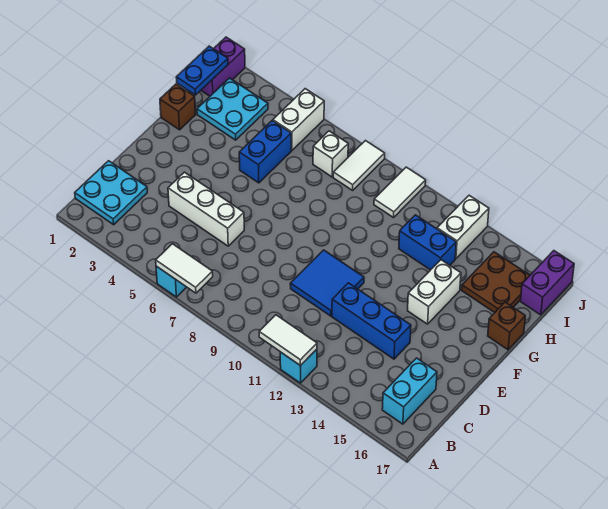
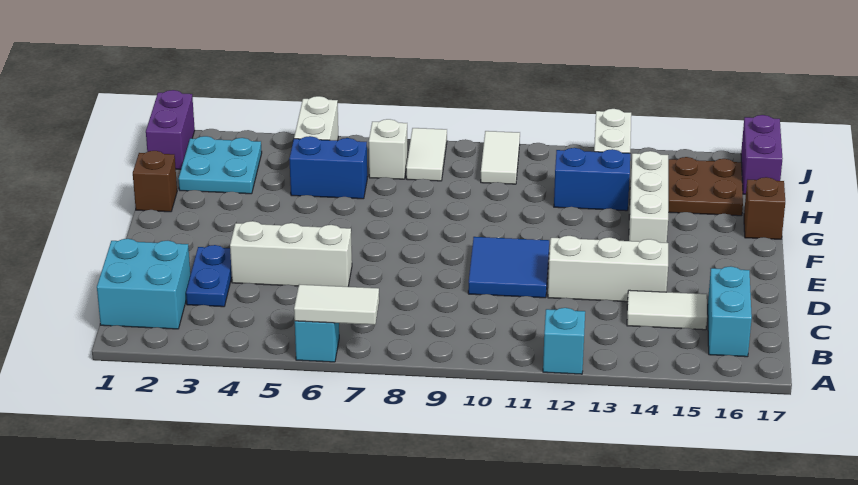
white 1x2 tile [259,315,317,366] -> white 1x2 tile moved to [627,290,707,330]
cyan 2x2 plate [75,161,147,225] -> cyan 2x2 brick [97,239,190,329]
blue 1x3 brick [332,283,411,359] -> white 1x3 brick [548,236,668,302]
white 1x2 brick [408,260,461,324] -> white 1x3 brick [629,151,668,243]
blue 1x2 brick [239,121,291,183] -> blue 1x2 brick turned to [289,136,367,199]
blue 1x2 plate [176,46,228,95] -> blue 1x2 plate moved to [186,245,232,307]

